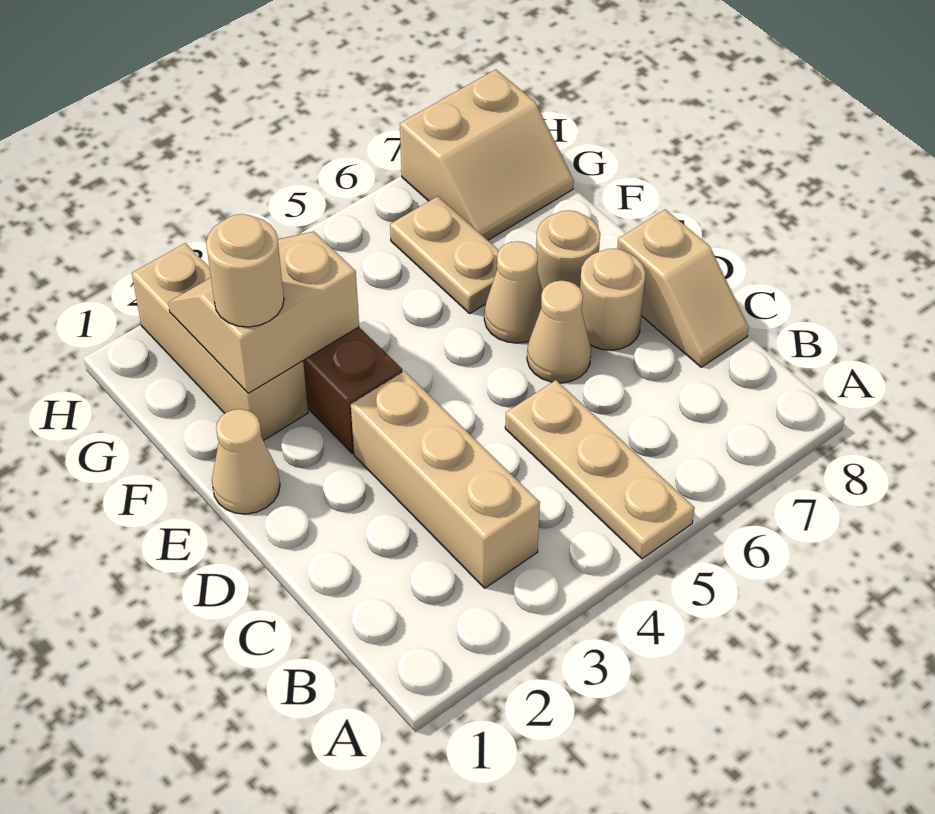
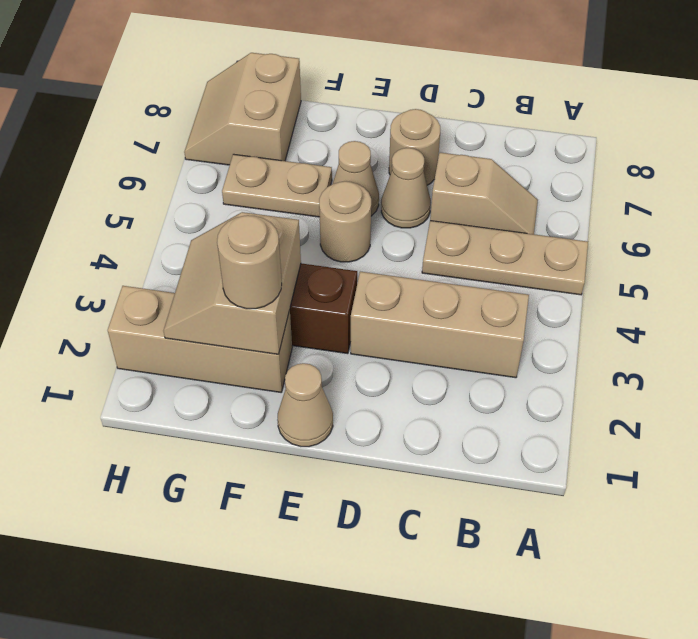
tan 1x2 slope [617,209,749,367] -> tan 1x2 slope moved to [430,153,538,234]
tan 1x1 round brick [536,210,600,291] -> tan 1x1 round brick moved to [319,181,371,262]
tan 2x2 slope [400,70,574,240] -> tan 2x2 slope turned to [184,53,301,165]

